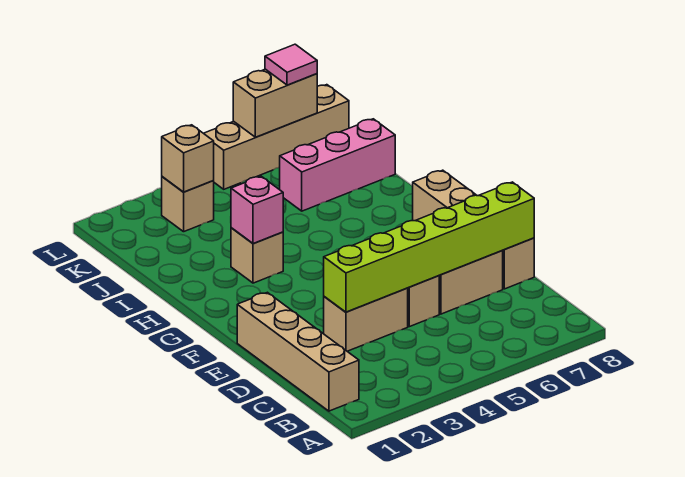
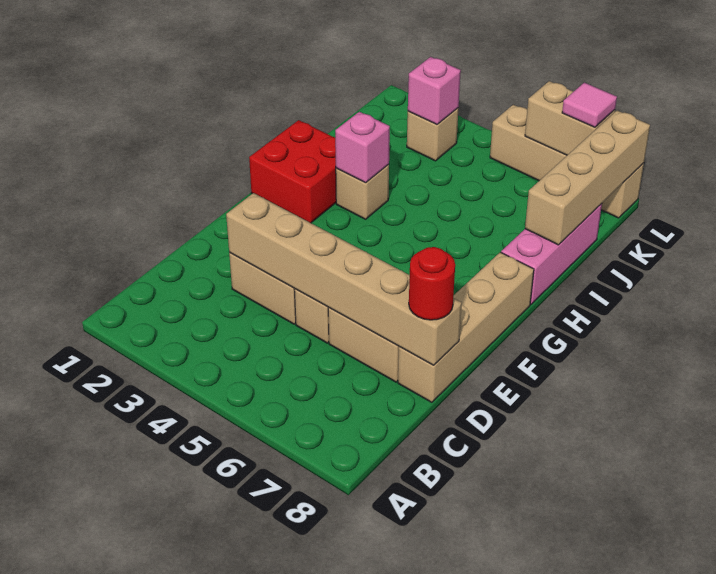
tan 1x4 brick [237,292,359,411] -> tan 1x4 brick moved to [525,111,650,245]
lime 1x6 brick [324,182,534,312] -> tan 1x6 brick [226,193,462,365]
none -> red 1x1 round brick [409,247,455,320]
none -> red 2x2 brick [249,120,336,223]
pink 1x3 brick [280,119,395,211] -> pink 1x3 brick turned to [501,204,602,304]
tan 1x1 brick [162,125,214,192] -> pink 1x1 brick [408,57,461,125]

